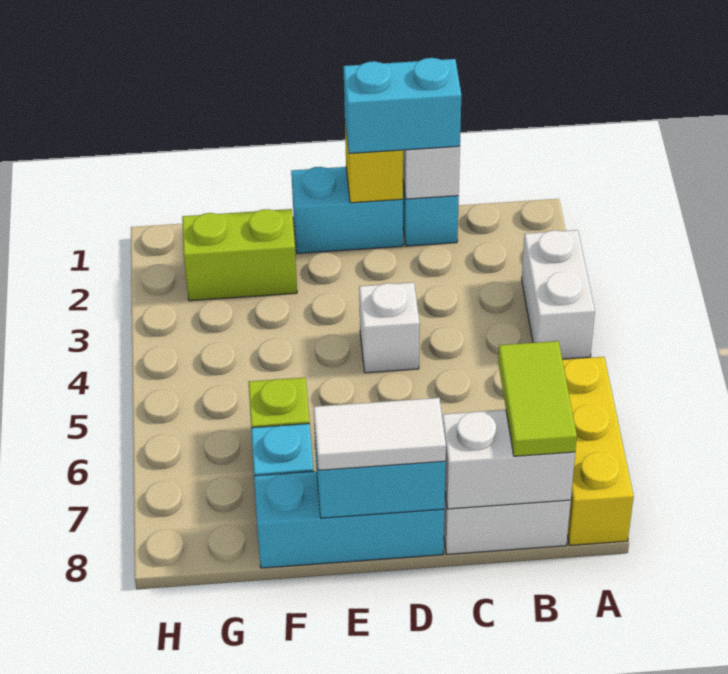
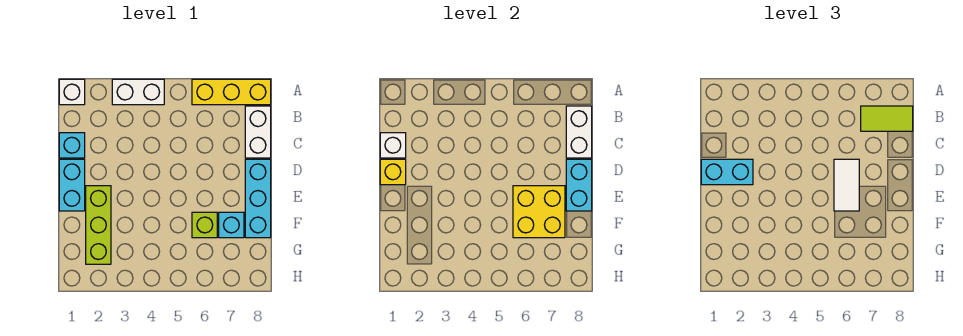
cyan 1x2 brick [343,58,461,154] -> cyan 1x2 brick turned to [701,159,753,185]
white 1x1 brick [359,282,420,373] -> white 1x1 brick moved to [59,79,85,105]
white 1x2 tile [314,398,446,470] -> white 1x2 tile moved to [834,159,859,211]
none -> yellow 2x2 brick [513,186,565,238]
lime 1x2 brick [182,209,297,301] -> lime 1x3 brick [86,186,111,264]

